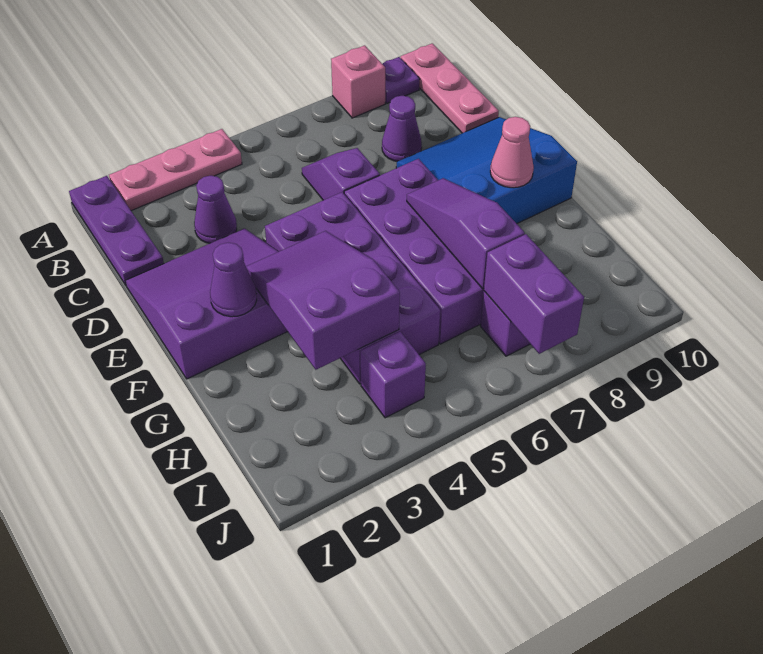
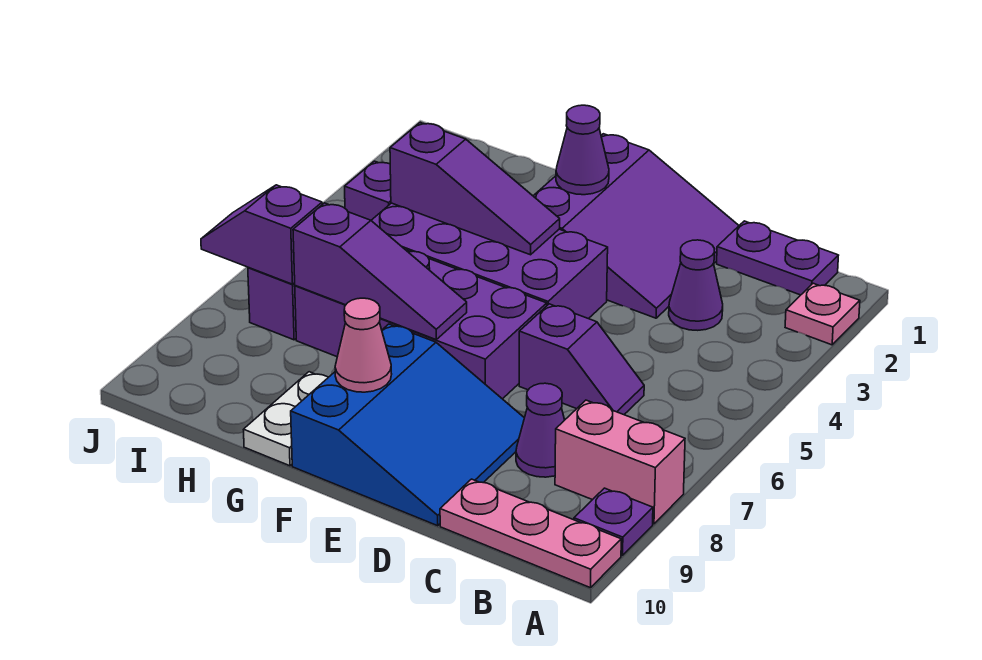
purple 1x3 plate [69,176,164,285] -> purple 1x2 plate [717,221,839,295]
pink 1x3 plate [109,129,242,211] -> pink 1x1 plate [785,283,860,345]
pink 1x1 brick [331,45,385,118] -> pink 1x2 brick [555,400,685,524]
purple 2x3 slope [246,231,400,370] -> purple 1x3 slope [390,123,560,255]
none -> white 1x2 plate [243,372,328,466]
purple 1x2 brick [484,234,584,354] -> purple 1x2 slope [201,185,322,284]

